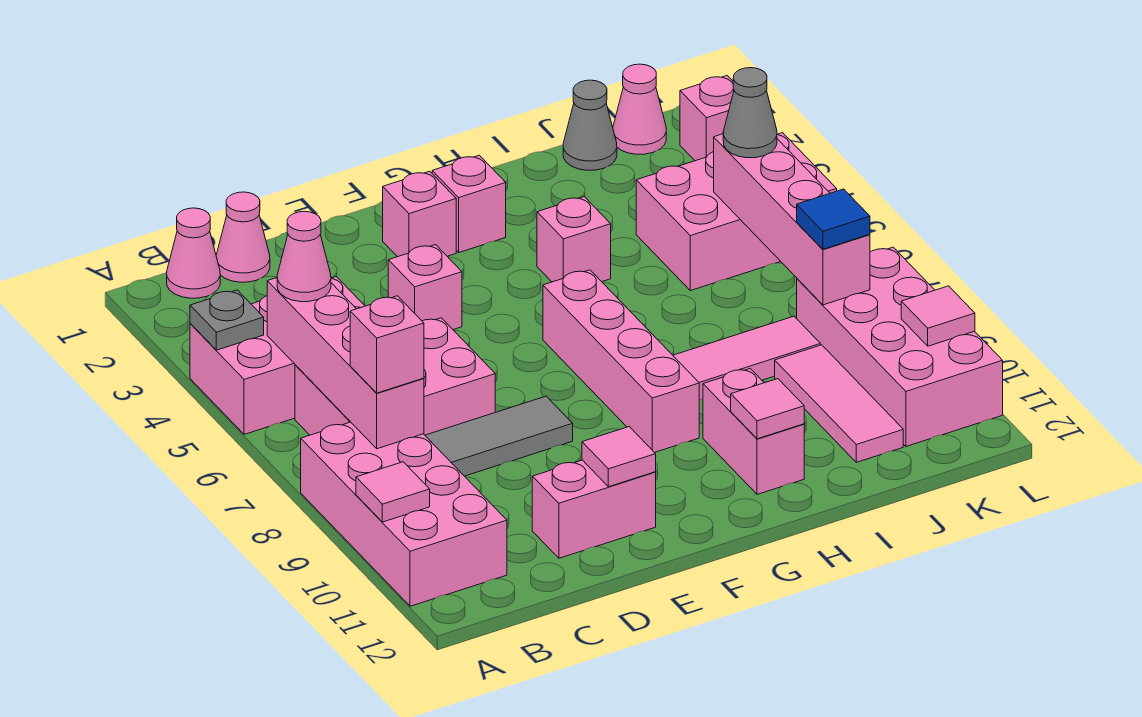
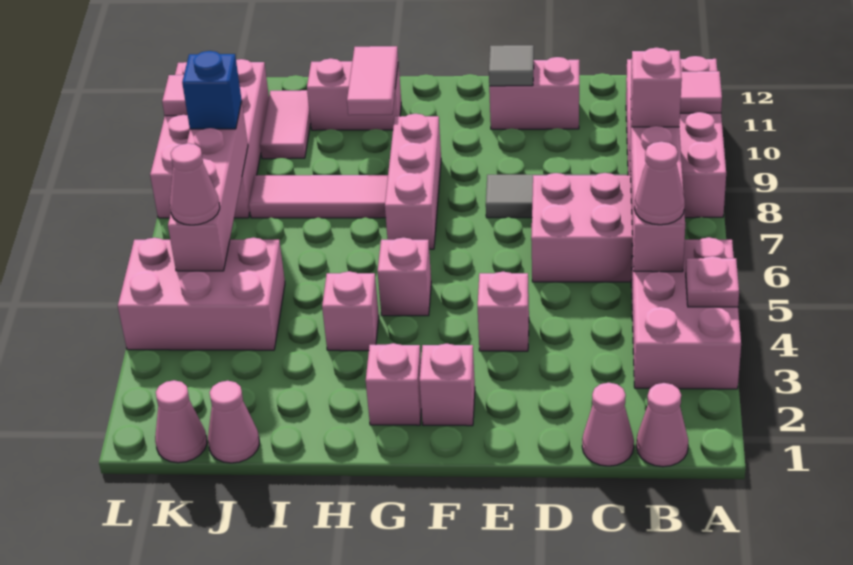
pink 2x3 brick [190,277,365,434] -> pink 2x3 brick turned to [631,237,741,389]
grey 1x1 plate [190,290,264,350] -> pink 1x1 plate [686,256,739,307]
pink 1x1 tile [582,427,656,487] -> grey 1x1 tile [489,45,534,86]
pink 1x4 brick [543,270,699,453] -> pink 1x3 brick [385,114,441,249]
pink 1x2 brick [703,369,804,494] -> pink 1x2 brick turned to [307,58,401,130]
pink 1x1 tile [731,379,804,439] -> pink 1x2 tile [347,46,398,115]
grey 1x1 cone [563,80,617,170] -> pink 1x1 cone [208,381,259,463]
pink 1x3 tile [775,345,903,462] -> pink 1x2 tile [260,90,311,159]
grey 1x1 cone [723,68,777,158] -> pink 1x1 cone [170,143,220,225]
blue 1x1 tile [797,189,870,249] -> blue 1x1 brick [182,51,242,129]
pink 1x1 brick [680,76,734,161] -> pink 1x1 brick moved to [378,238,431,316]

